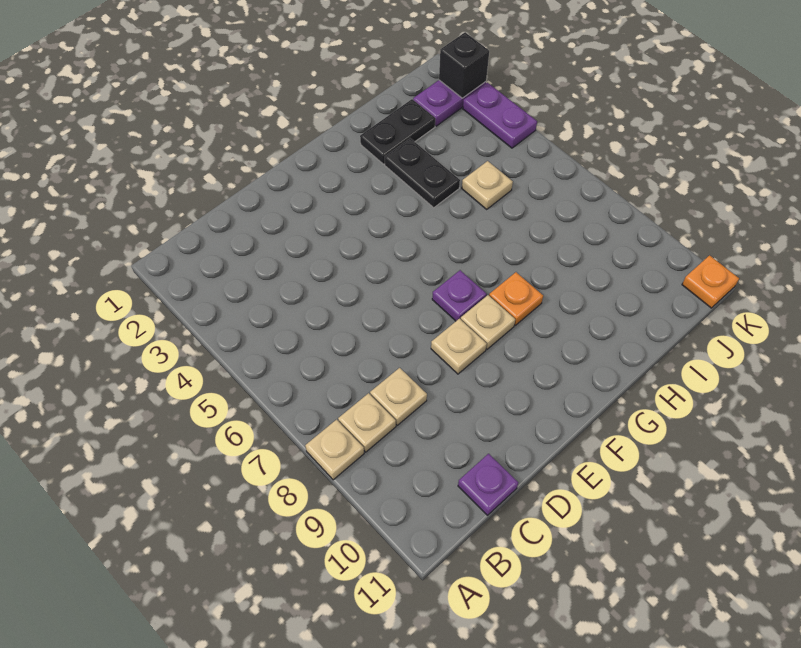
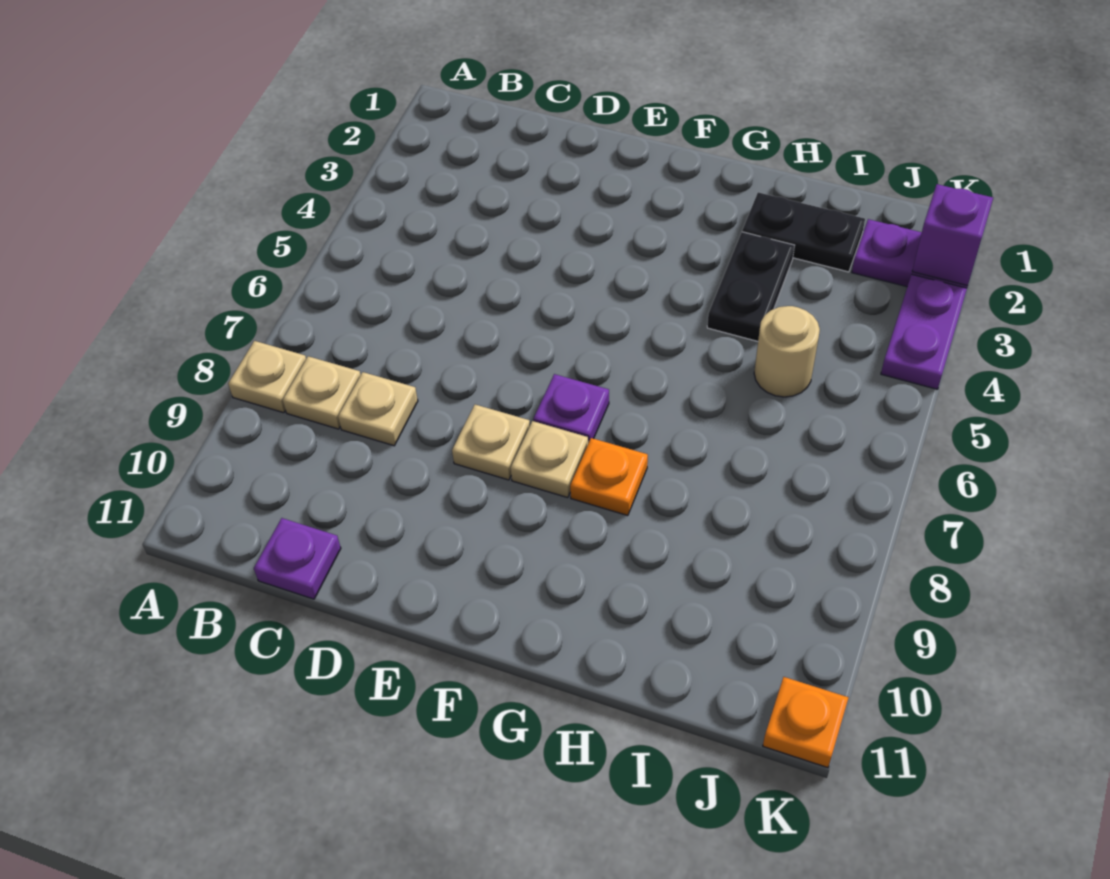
tan 1x1 plate [462,161,513,209] -> tan 1x1 round brick [754,306,820,397]
black 1x1 brick [439,32,489,98] -> purple 1x1 brick [912,184,993,286]

